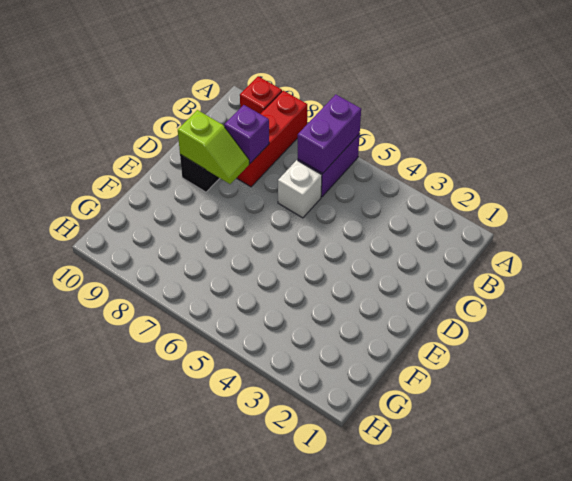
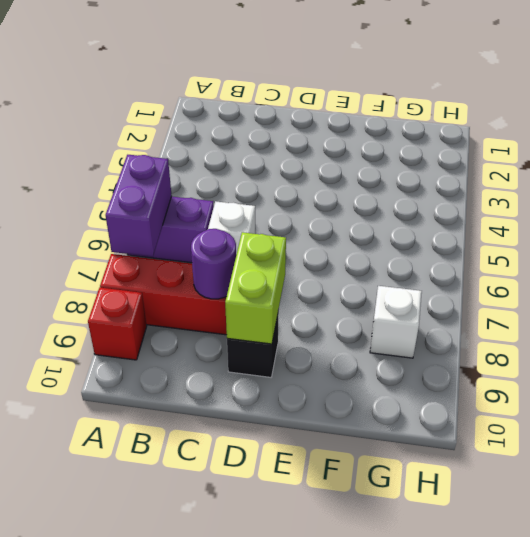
purple 1x2 brick [298,94,361,173] -> purple 1x2 brick turned to [106,155,172,257]
purple 1x1 brick [224,105,269,163] -> purple 1x1 round brick [191,229,236,299]
lime 1x2 slope [178,110,249,184] -> lime 1x2 brick [225,232,286,344]
none -> white 1x1 brick [370,286,422,358]

